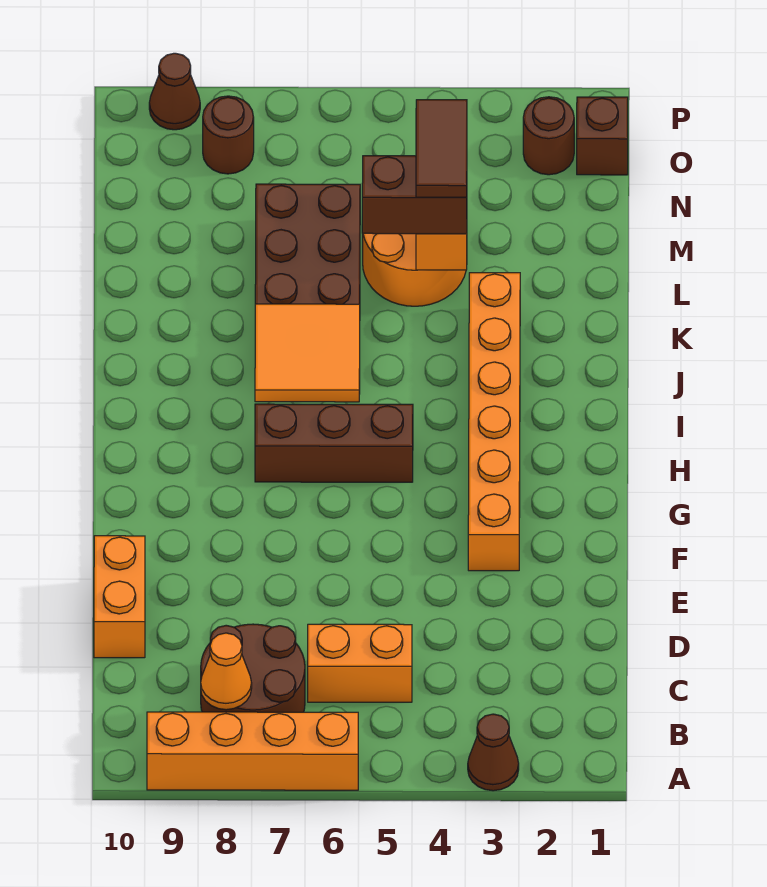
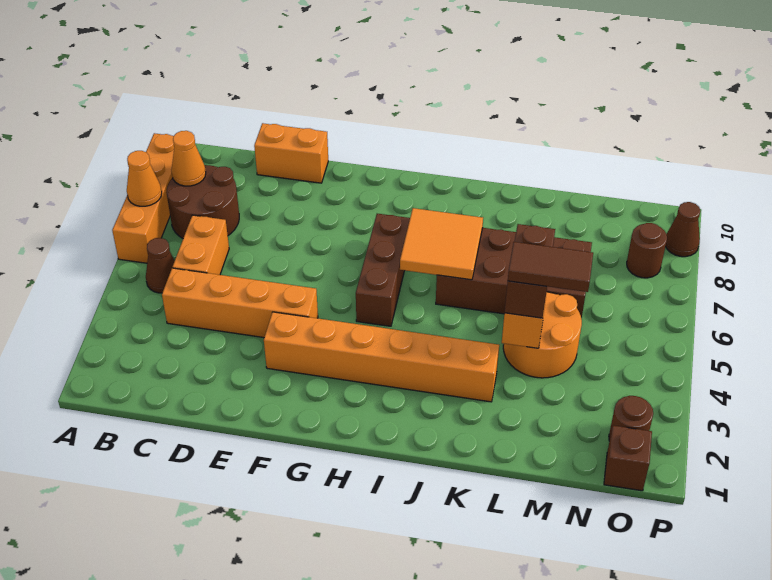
brown 1x1 cone [468,714,519,791] -> brown 1x1 cone moved to [146,238,175,293]
none -> orange 1x1 cone [127,151,162,206]
none -> orange 1x4 brick [162,268,318,338]

